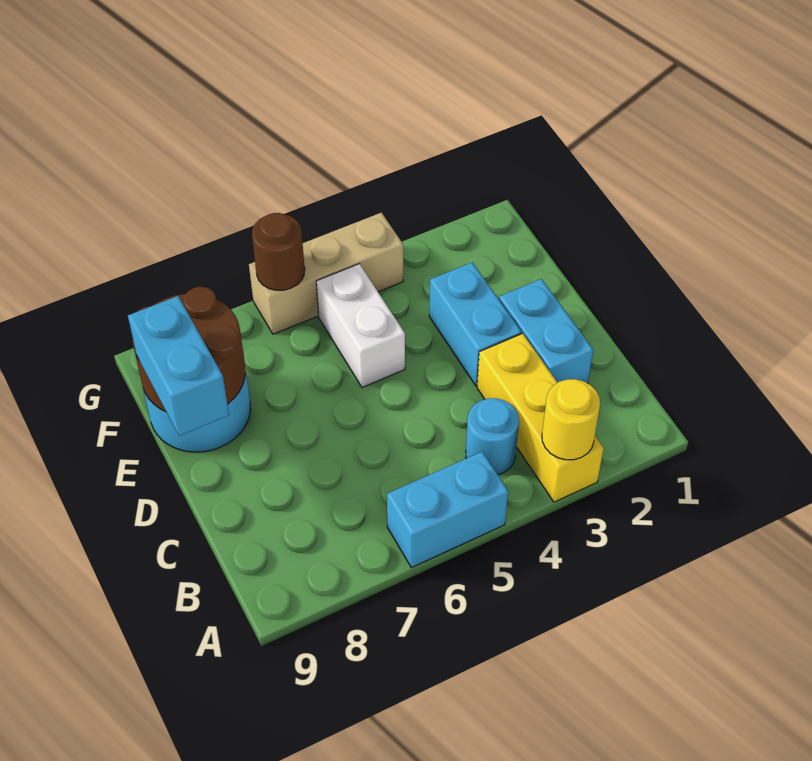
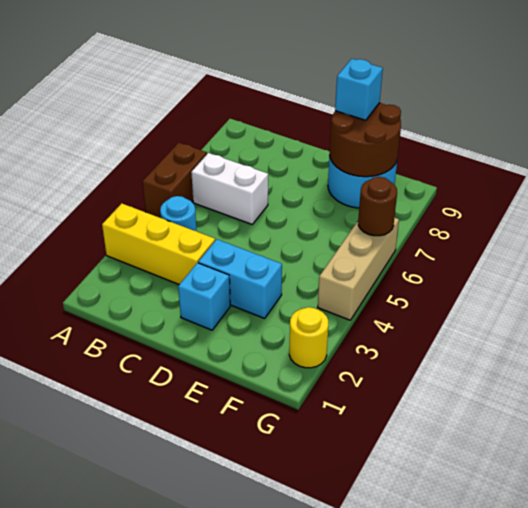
yellow 1x1 round brick [542,379,600,460] -> yellow 1x1 round brick moved to [289,307,329,368]
cyan 1x2 brick [387,452,508,568] -> brown 1x2 brick [142,143,207,218]
cyan 1x2 brick [499,279,593,383] -> cyan 1x1 brick [178,263,230,330]
cyan 1x2 brick [128,296,229,436] -> cyan 1x1 brick [335,59,383,120]
white 1x2 brick [316,264,405,388] -> white 1x2 brick moved to [191,153,268,224]

